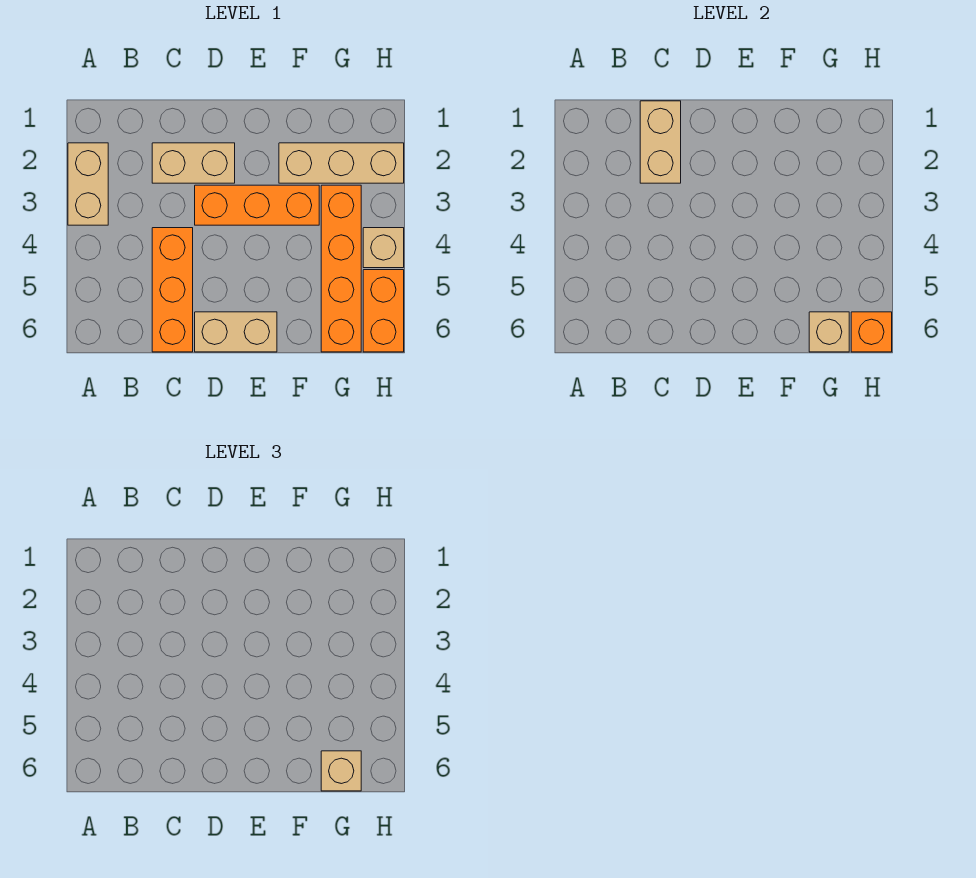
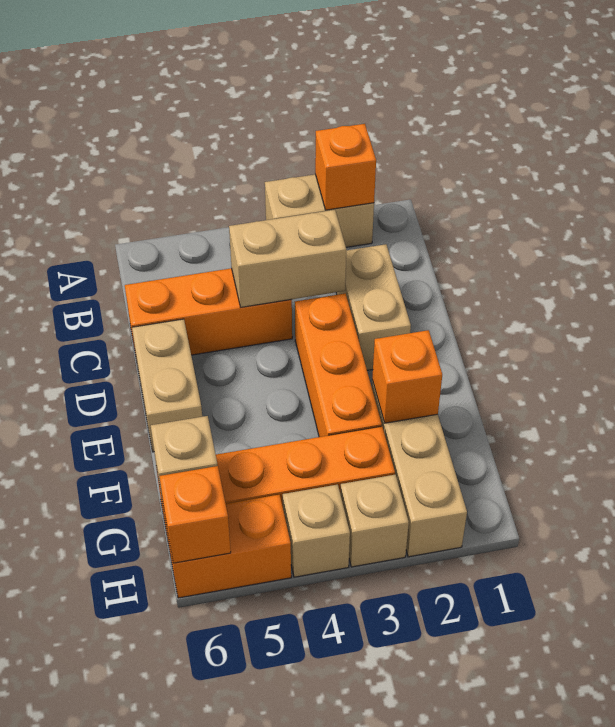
none -> orange 1x1 brick [315,124,376,210]
tan 1x2 brick [640,101,681,183] -> tan 1x2 brick moved to [229,210,346,307]
none -> orange 1x1 brick [372,330,442,423]
tan 1x1 brick [321,751,361,791] -> tan 1x1 brick moved to [340,475,409,567]

